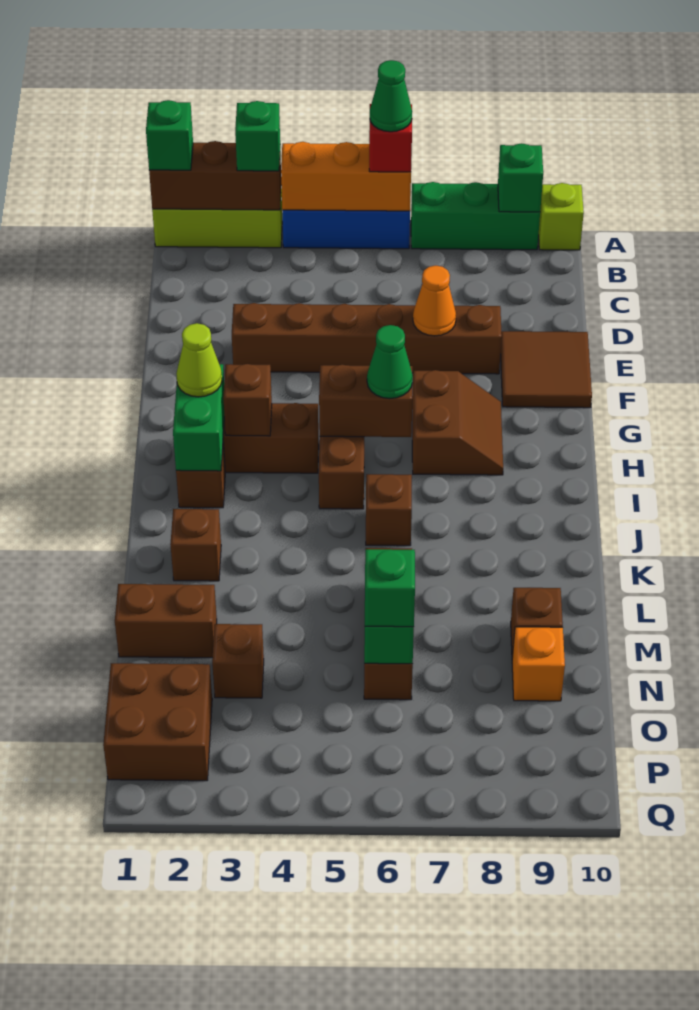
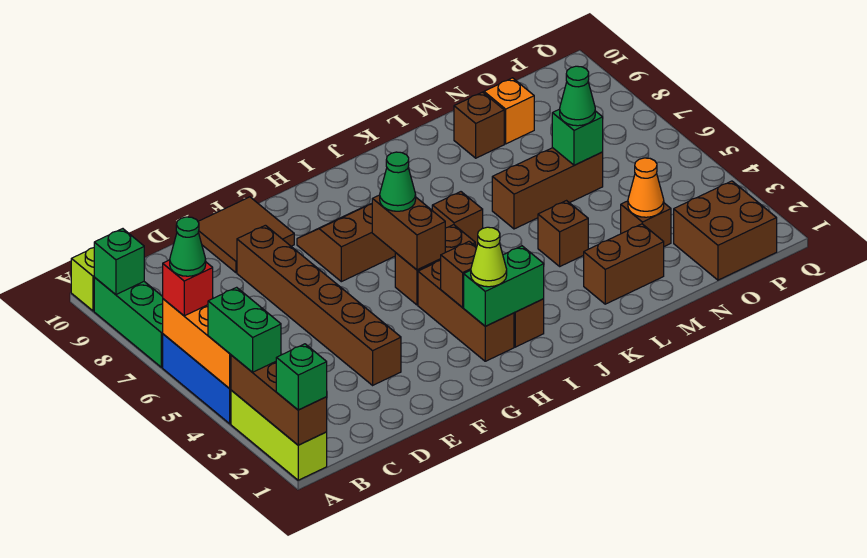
green 1x1 brick [235,101,280,171] -> green 1x2 brick [208,287,281,372]
orange 1x1 cone [413,266,456,336] -> orange 1x1 cone moved to [628,158,664,217]
brown 1x1 brick [170,509,221,581] -> brown 1x1 brick moved to [538,201,588,266]
brown 1x2 brick [115,584,217,658] -> brown 1x2 brick turned to [584,224,664,304]
green 1x1 brick [365,549,415,627] -> green 1x1 cone [560,66,595,126]

